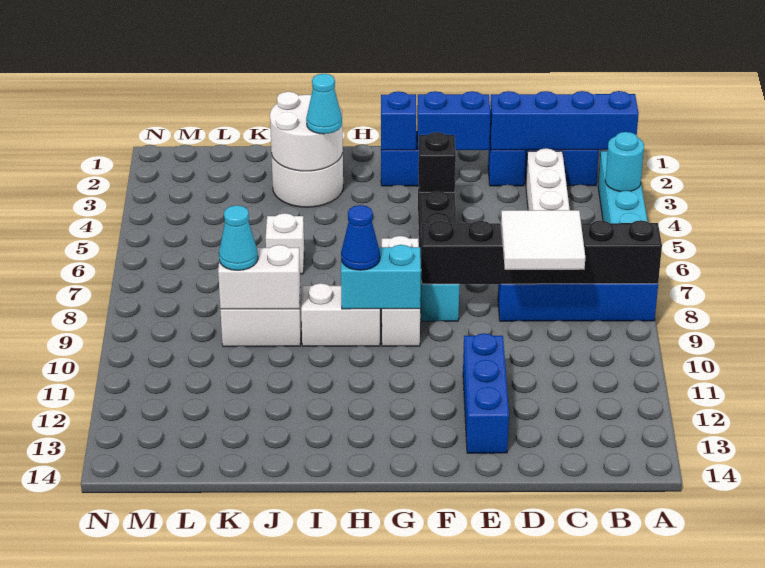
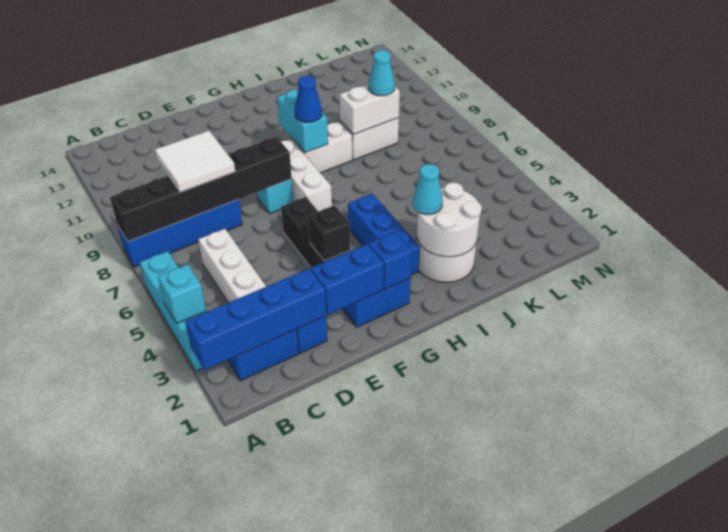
cyan 1x1 round brick [605,132,644,192] -> cyan 1x1 brick [158,264,206,323]
blue 1x3 brick [463,333,509,453] -> blue 1x3 brick moved to [348,194,420,275]
cyan 1x2 brick [341,245,421,309] -> cyan 1x2 brick turned to [277,90,328,153]
white 1x1 brick [266,213,304,274] -> none

